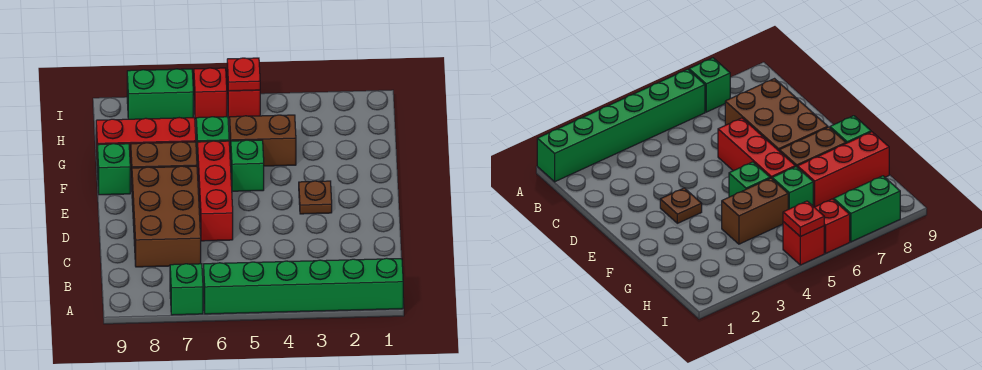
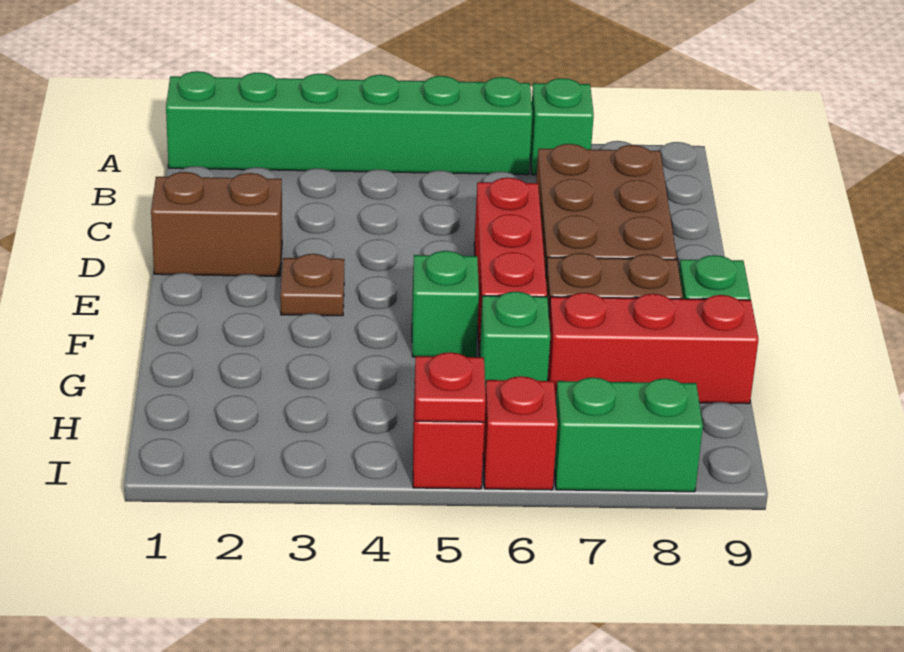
brown 1x2 brick [230,115,296,166] -> brown 1x2 brick moved to [151,172,282,276]

